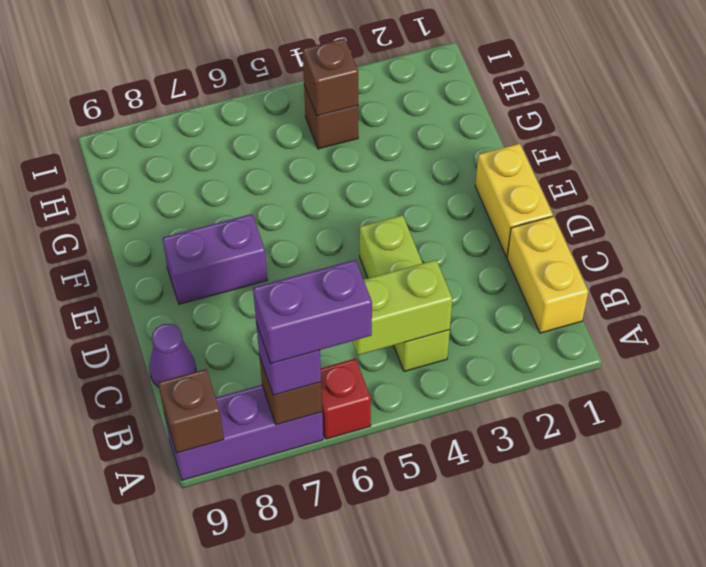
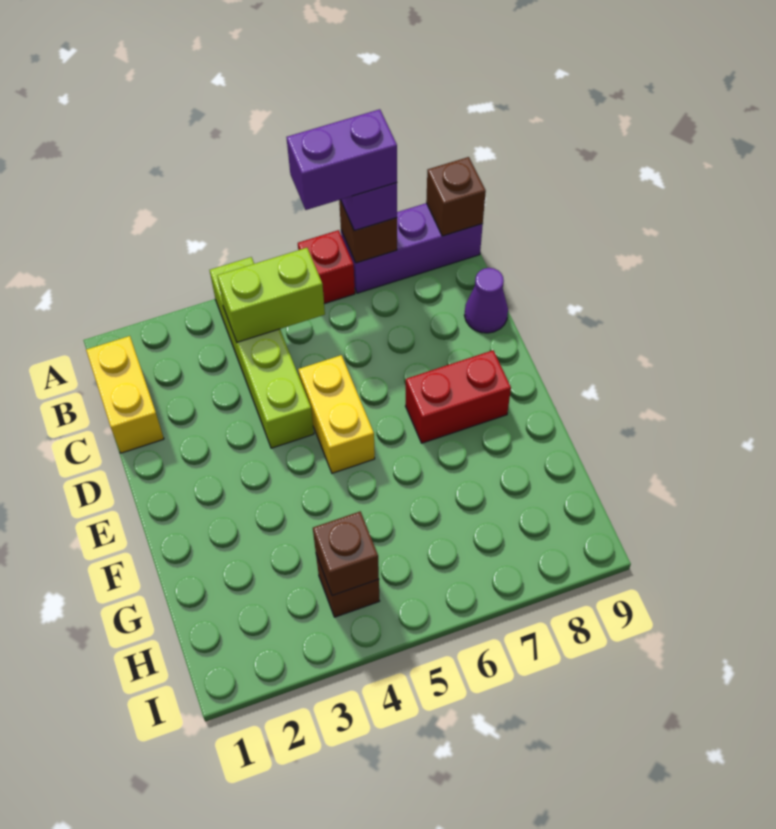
lime 1x3 brick [360,215,450,371] -> lime 1x4 brick [210,257,314,448]
yellow 1x2 brick [475,144,553,257] -> yellow 1x2 brick moved to [298,355,375,473]
purple 1x2 brick [162,214,267,304] -> red 1x2 brick [406,350,511,443]

